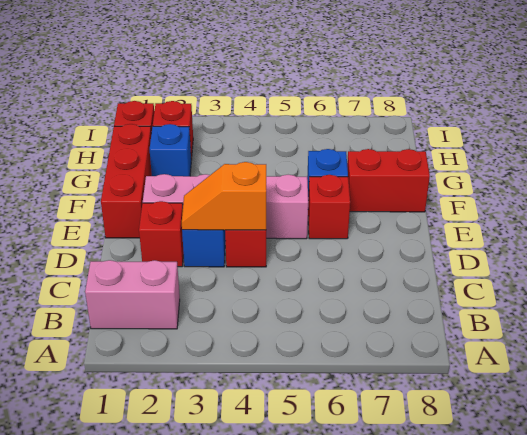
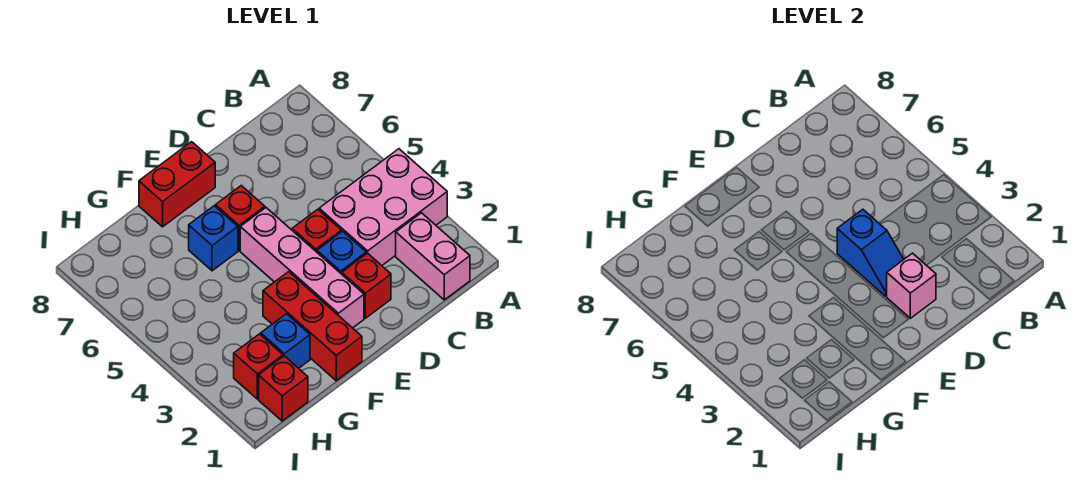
none -> pink 2x3 brick [319,149,447,265]
none -> pink 1x1 brick [887,253,936,318]
orange 1x2 slope [182,162,266,230] -> blue 1x2 slope [837,209,904,296]
red 1x3 brick [101,124,152,238] -> red 1x3 brick turned to [263,272,362,381]
red 1x2 brick [347,149,430,212] -> red 1x2 brick turned to [139,142,215,227]

